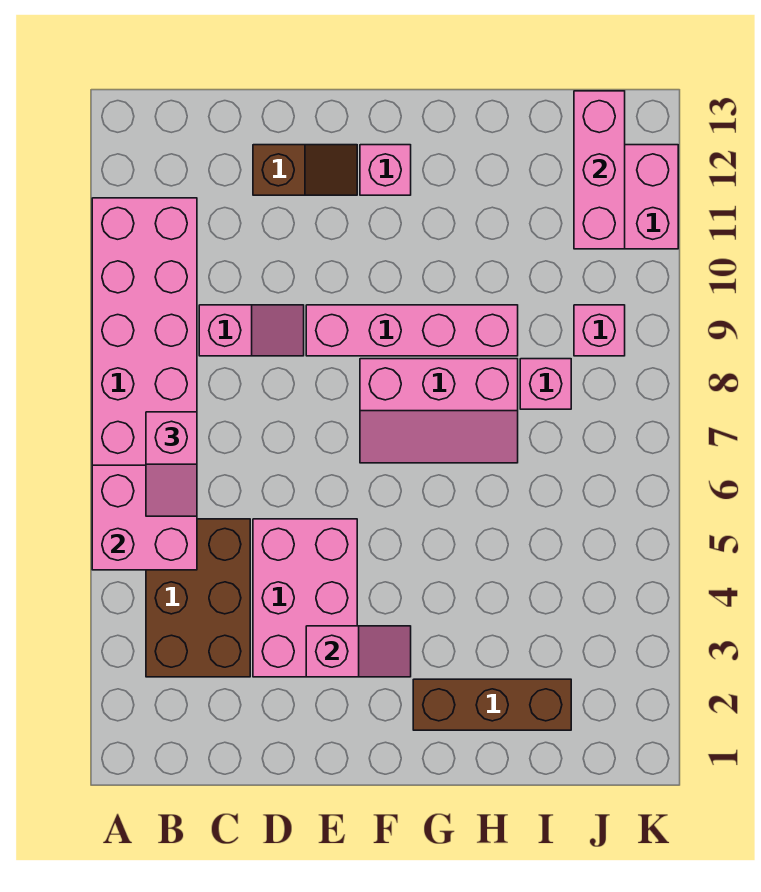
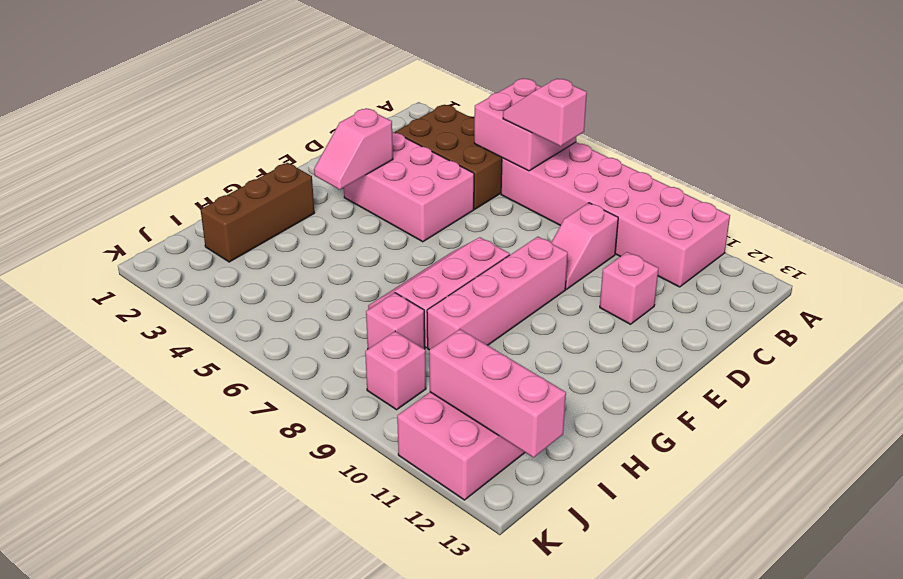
brown 1x2 slope [253,145,357,195] -> none
pink 1x1 brick [360,145,411,195] -> pink 1x1 brick moved to [600,252,659,324]

